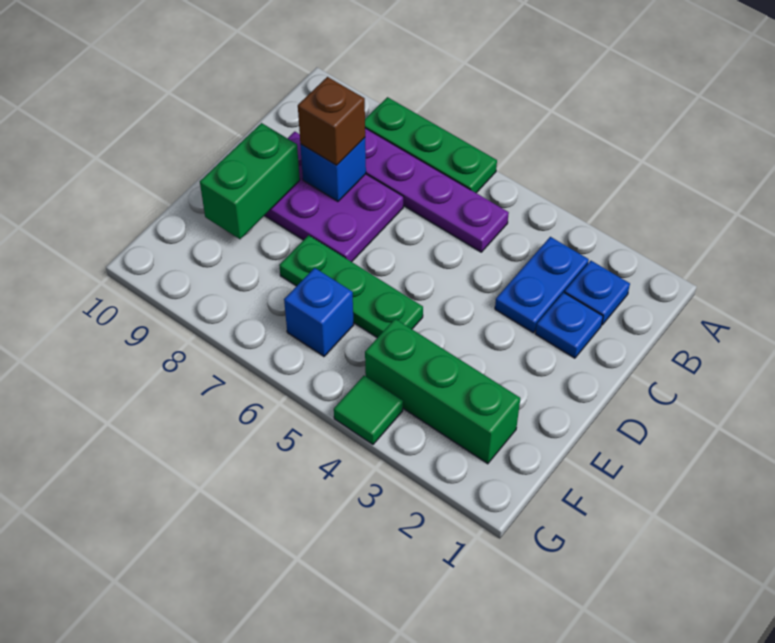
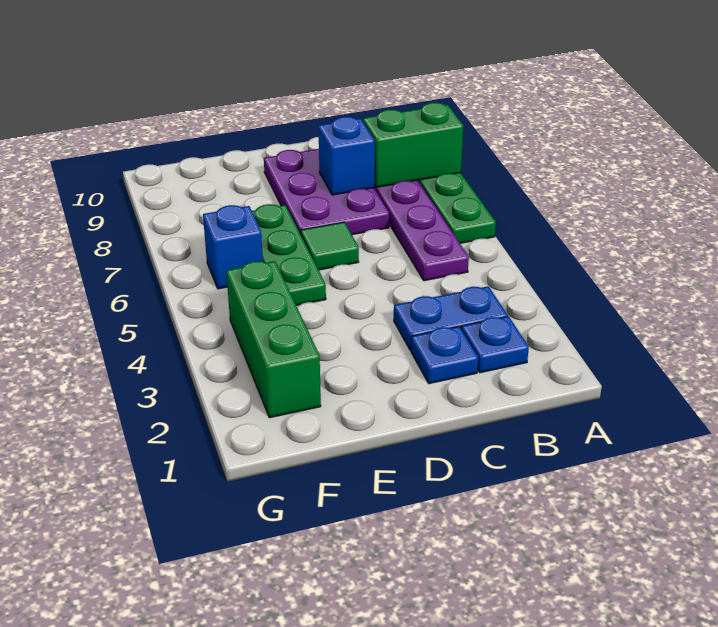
brown 1x1 brick [298,77,365,165] -> none
green 1x2 brick [200,123,300,239] -> green 1x2 brick moved to [363,103,463,187]
green 1x1 tile [334,376,403,444] -> green 1x1 tile moved to [301,222,359,270]

